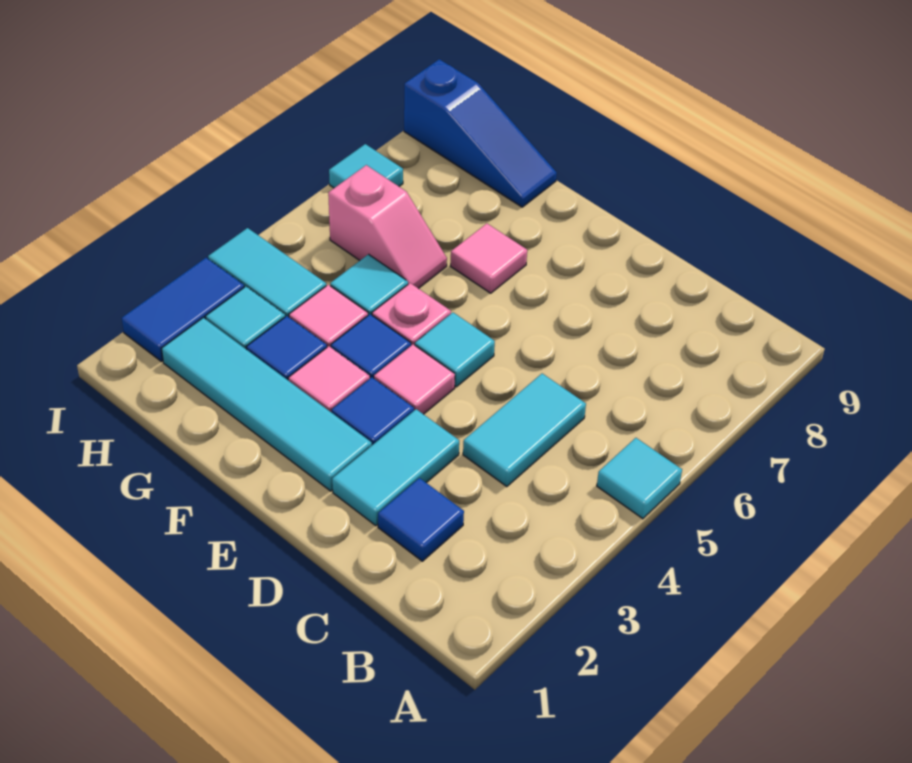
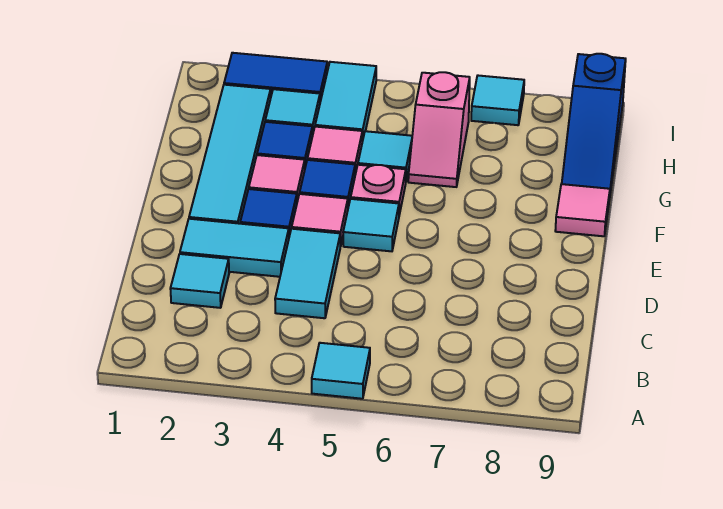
blue 1x1 tile [378,478,464,561] -> cyan 1x1 tile [170,254,229,308]
cyan 1x2 tile [463,374,586,487] -> cyan 1x2 tile turned to [275,229,340,318]
pink 1x1 tile [451,224,527,293] -> pink 1x1 tile moved to [555,184,610,236]

